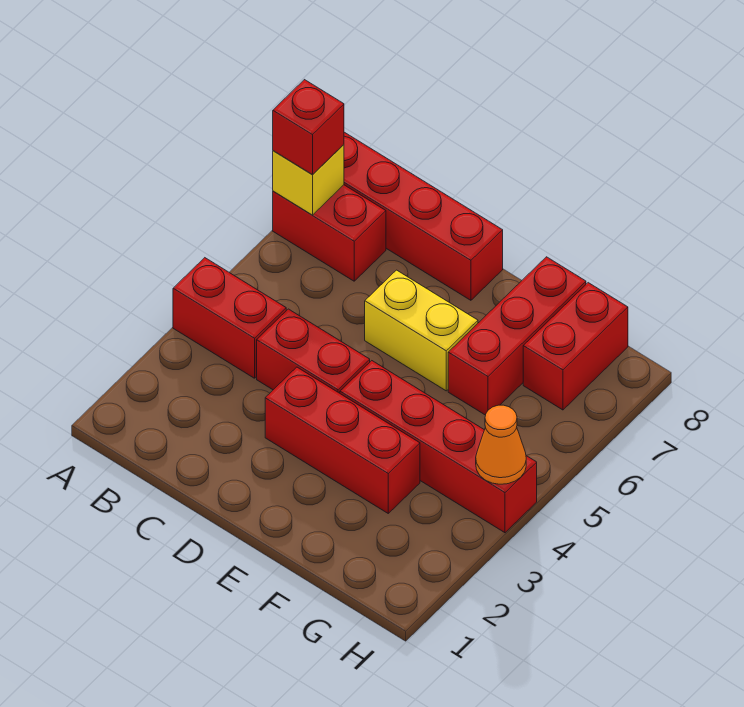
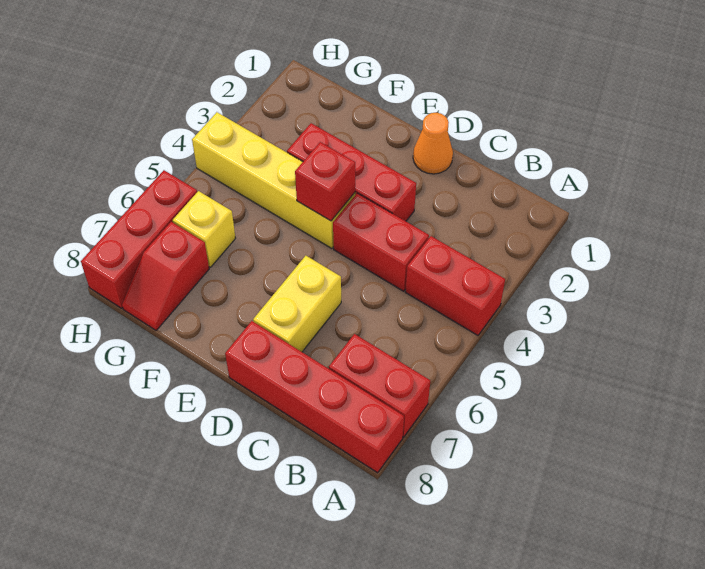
yellow 1x1 brick [273,145,344,215] -> yellow 1x1 brick moved to [173,191,236,267]
red 1x1 brick [273,80,344,175] -> red 1x1 brick moved to [295,142,355,221]
yellow 1x2 brick [365,270,478,391] -> yellow 1x2 brick turned to [253,256,341,352]
red 1x4 brick [340,361,537,533] -> yellow 1x4 brick [192,112,355,249]
red 1x3 brick [448,257,586,415] -> red 1x3 brick moved to [81,170,197,308]
red 1x2 brick [523,283,628,410] -> red 1x2 slope [122,222,209,331]
orange 1x1 cone [476,405,526,484] -> orange 1x1 cone moved to [413,113,453,174]

